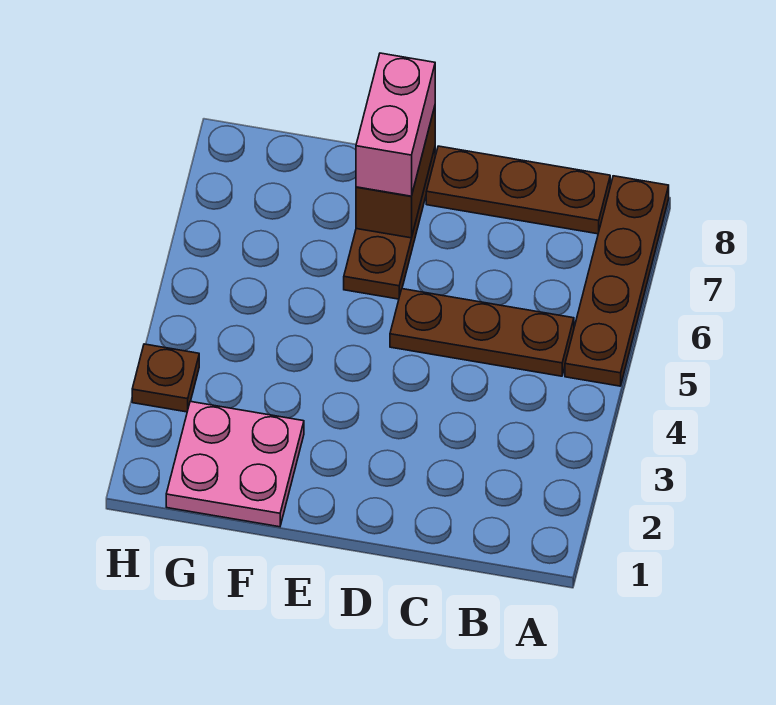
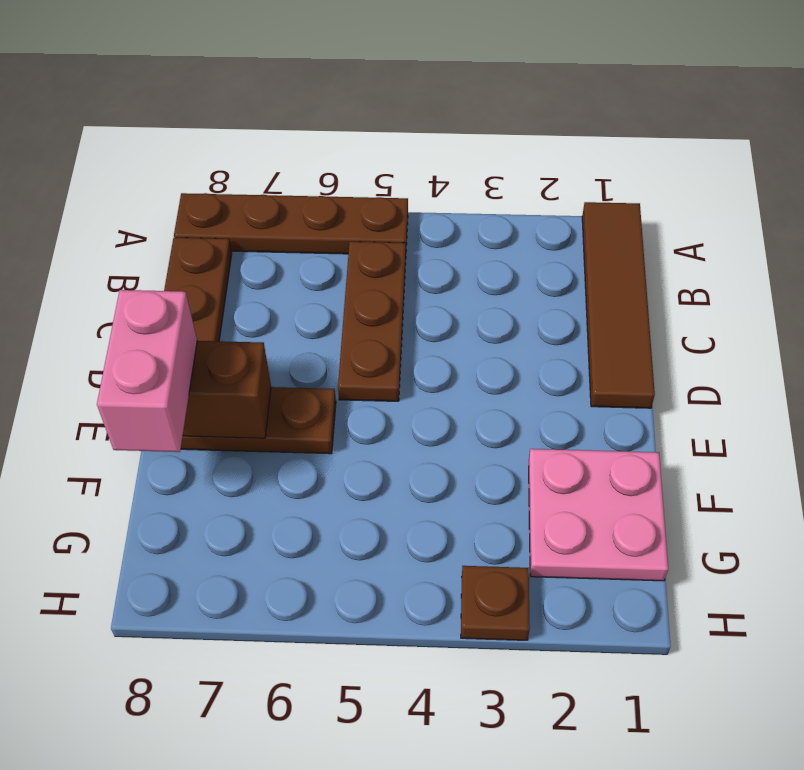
none -> brown 1x4 tile [582,202,655,408]
pink 1x2 brick [356,53,435,196] -> pink 1x2 brick turned to [97,290,197,452]

